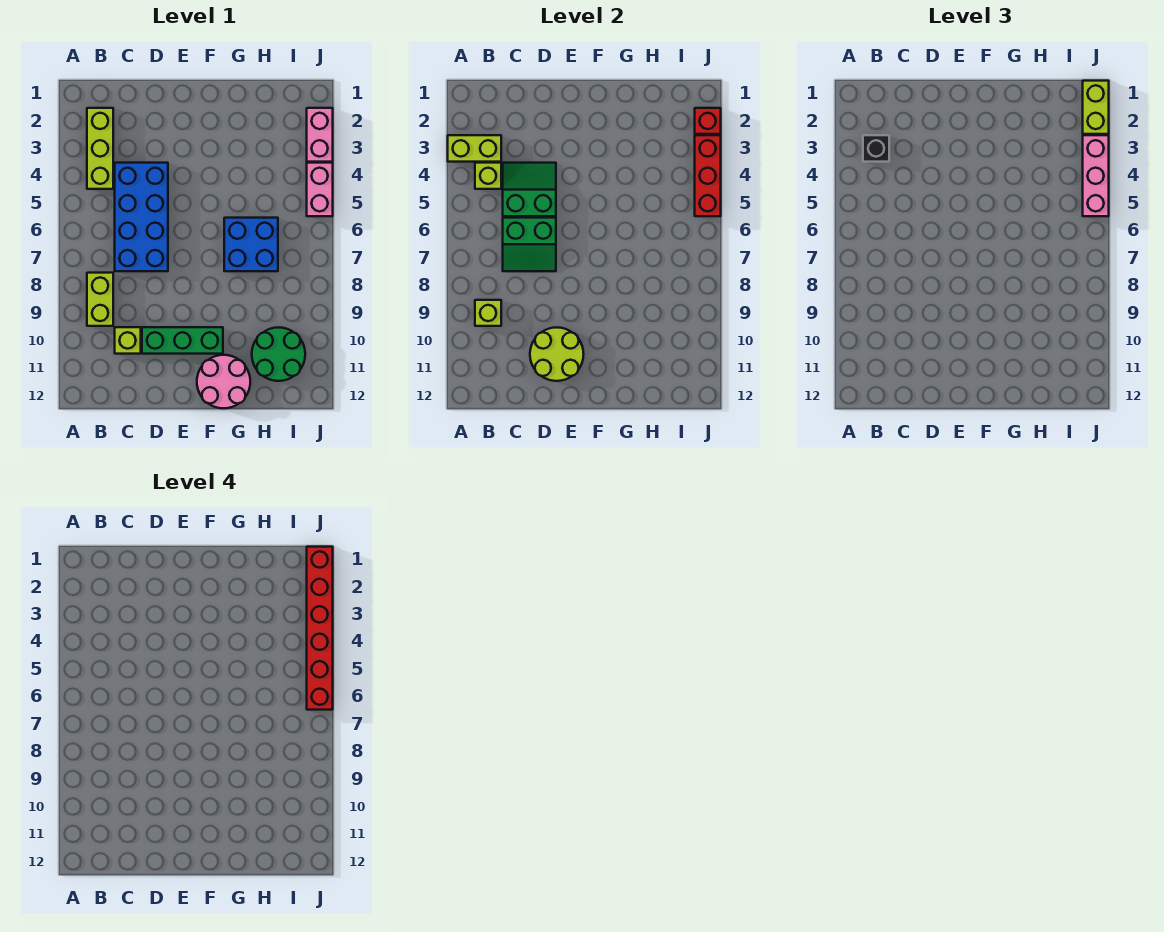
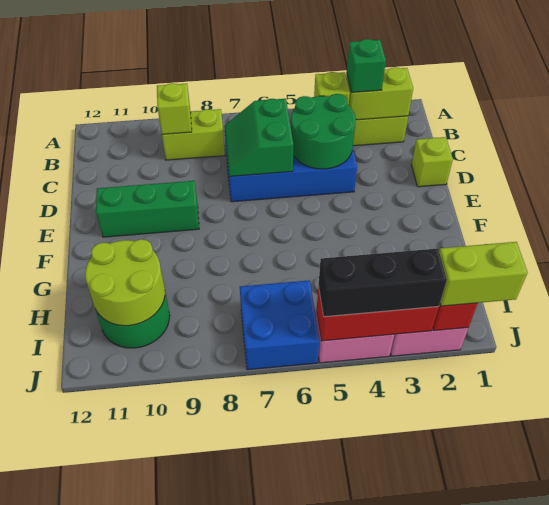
lime 1x2 brick [448,135,501,162] -> lime 1x2 brick turned to [346,67,413,120]
black 1x1 brick [863,135,889,162] -> green 1x1 brick [347,39,386,92]
green 2x2 slope [503,163,556,216] -> green 2x2 round brick [291,94,356,169]
lime 1x1 brick [115,327,141,354] -> lime 1x1 brick moved to [411,137,453,187]
green 1x3 brick [142,327,223,354] -> green 1x3 brick turned to [96,181,199,237]
lime 2x2 round brick [530,327,584,381] -> lime 2x2 round brick moved to [85,239,165,326]
pink 2x2 round brick [197,355,250,408] -> none
blue 2x2 brick [224,218,278,271] -> blue 2x2 brick moved to [240,280,319,370]
red 1x6 brick [307,547,333,710] -> none
pink 1x3 brick [1083,135,1109,216] -> black 1x3 brick [318,248,447,317]

